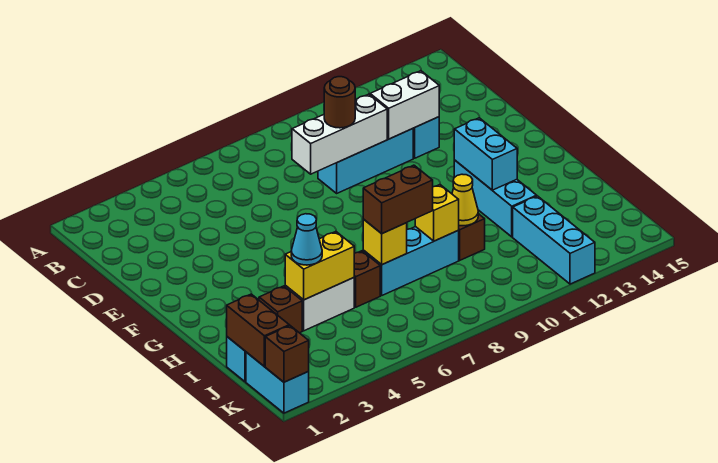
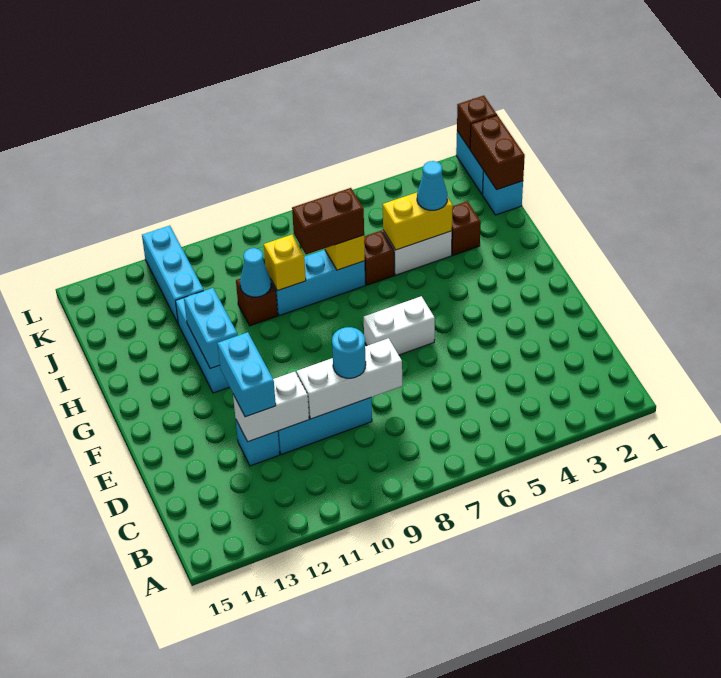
brown 1x1 round brick [324,77,355,128] -> cyan 1x1 round brick [332,327,366,378]
none -> cyan 1x2 brick [218,332,276,417]
none -> white 1x2 brick [364,296,435,355]
yellow 1x1 cone [452,174,478,226] -> cyan 1x1 cone [240,248,271,297]

